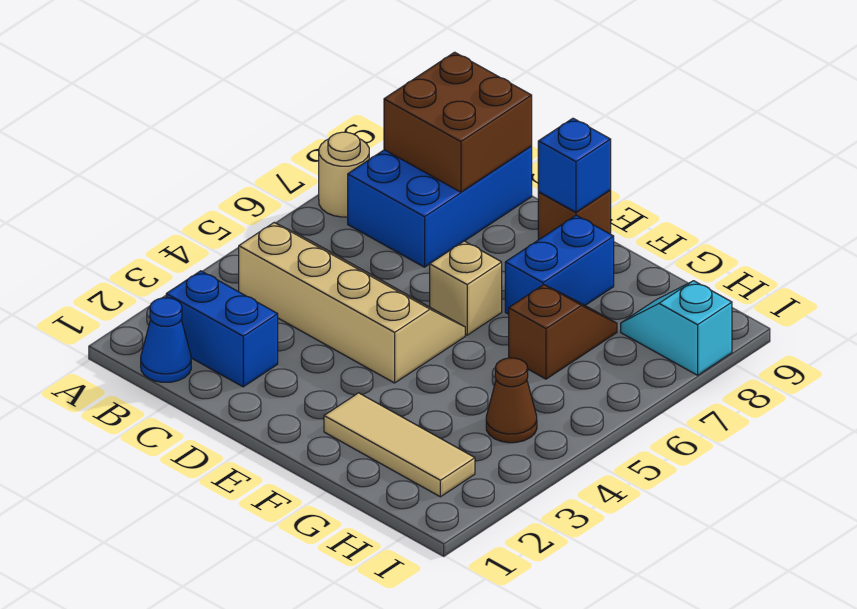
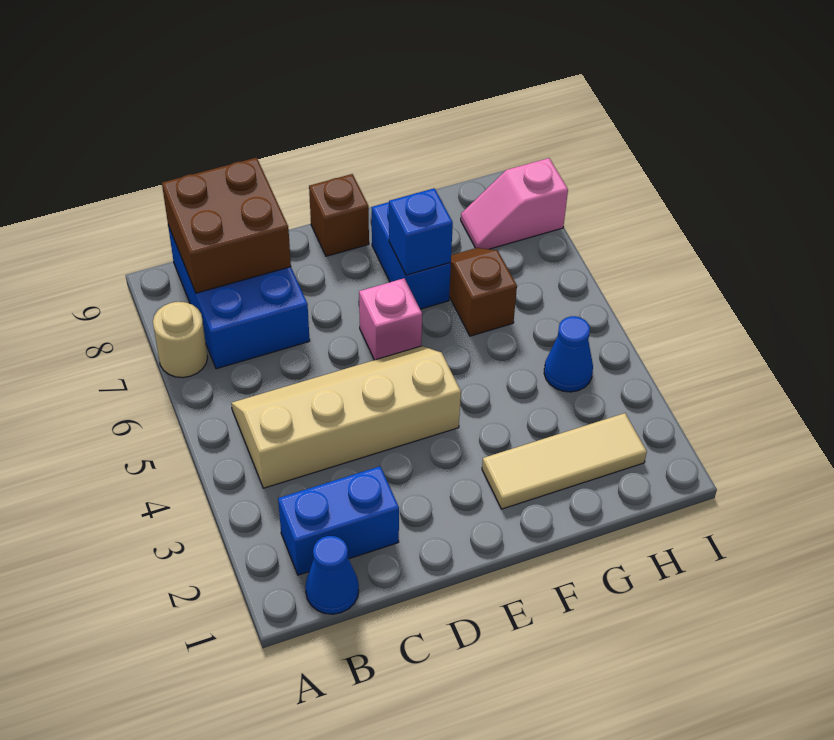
tan 1x1 brick [430,241,502,335] -> pink 1x1 brick [359,278,422,360]
blue 1x1 brick [538,118,611,212] -> blue 1x1 brick moved to [389,188,453,275]
brown 1x1 cone [486,358,537,443] -> blue 1x1 cone [544,316,593,392]
cyan 1x2 slope [621,281,732,375] -> pink 1x2 slope [461,158,568,249]

